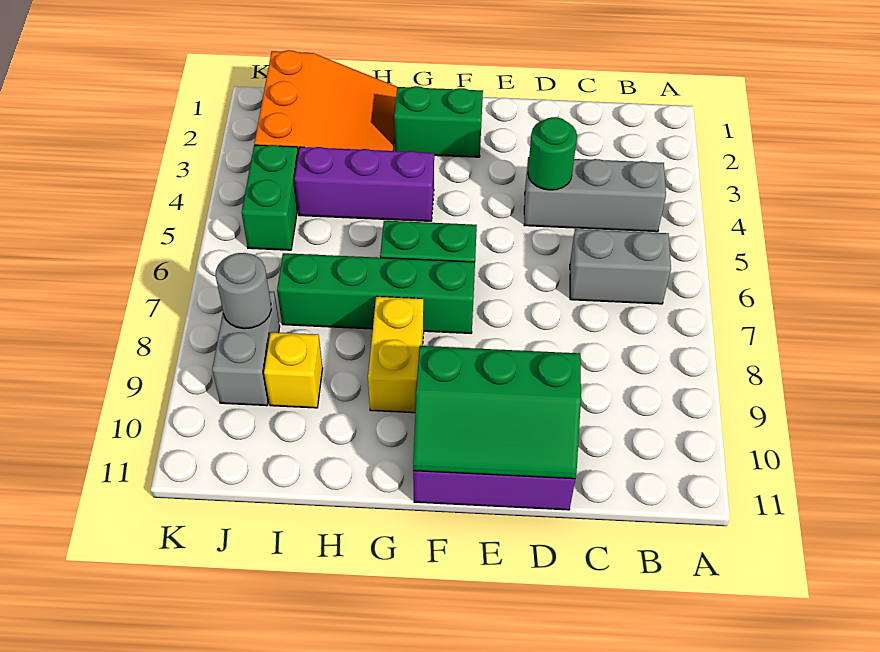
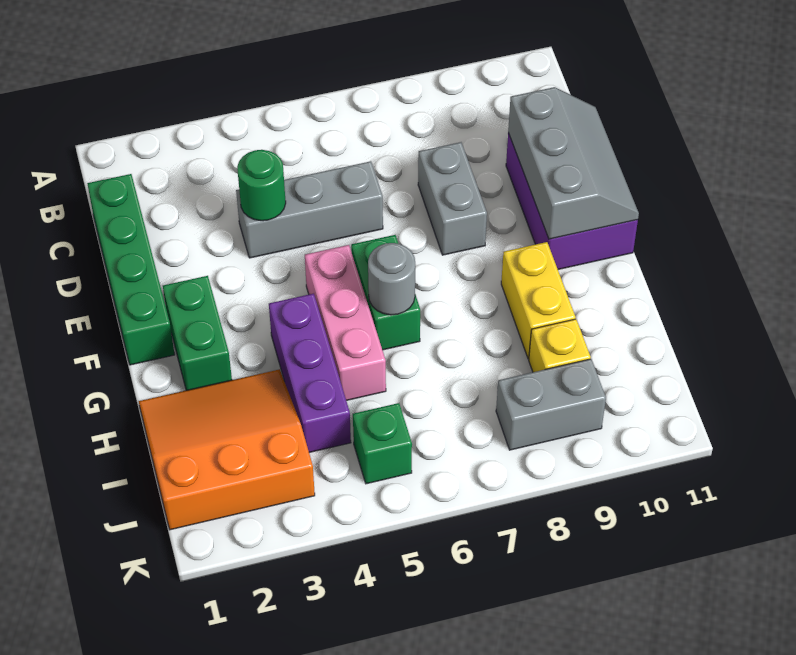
grey 1x3 brick [524,157,666,232] -> grey 1x3 brick turned to [236,161,383,258]
grey 1x2 brick [570,229,671,304] -> grey 1x2 brick moved to [418,142,487,255]
green 2x3 slope [413,346,581,479] -> grey 2x3 slope [508,87,639,239]
none -> pink 1x3 brick [305,245,386,400]
green 1x4 brick [277,253,475,333] -> green 1x4 brick moved to [87,174,175,365]
yellow 1x2 brick [368,296,424,413] -> yellow 1x2 brick turned to [501,242,576,359]
green 1x2 brick [242,145,298,250] -> green 1x1 brick [353,403,412,484]
grey 1x1 round brick [216,253,271,329] -> grey 1x1 round brick moved to [368,243,415,315]

